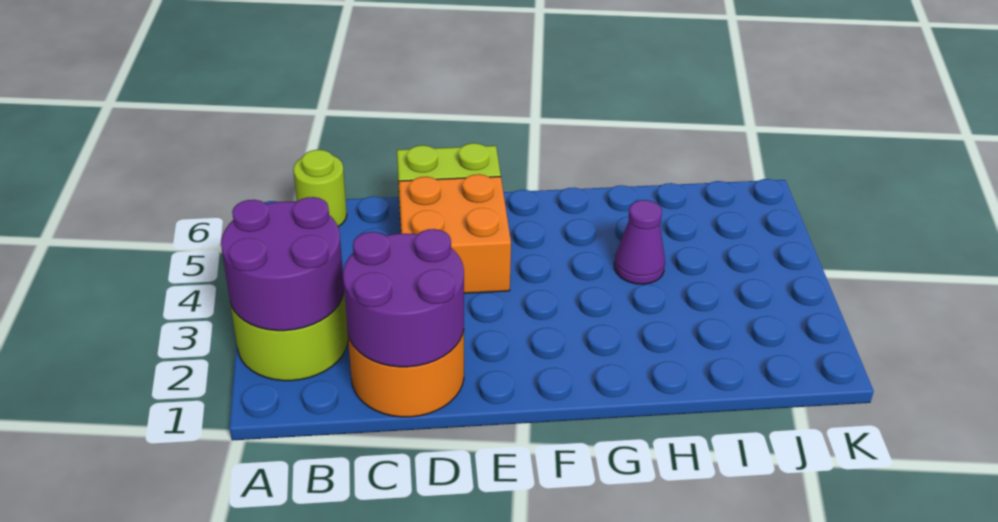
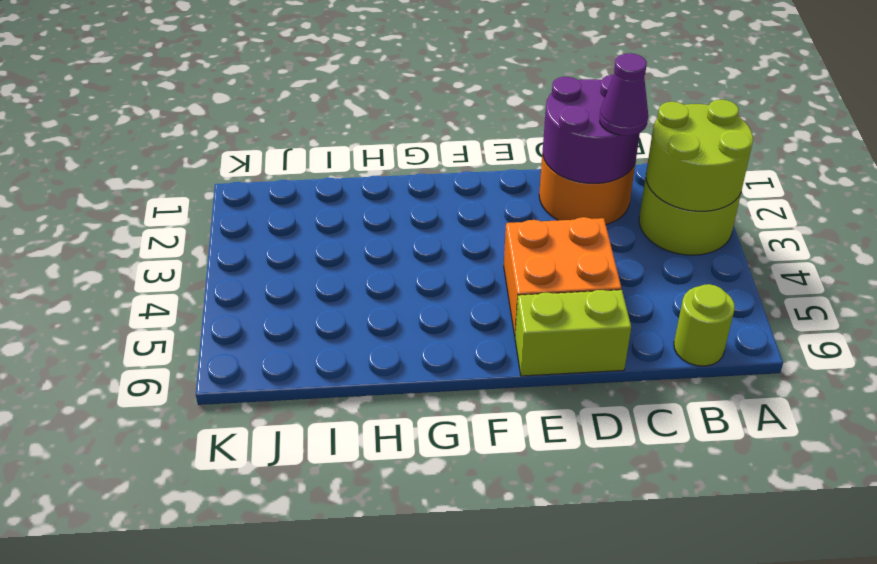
purple 2x2 round brick [221,197,344,331] -> lime 2x2 round brick [646,100,753,211]
purple 1x1 cone [614,200,665,284] -> purple 1x1 cone moved to [600,53,648,136]

